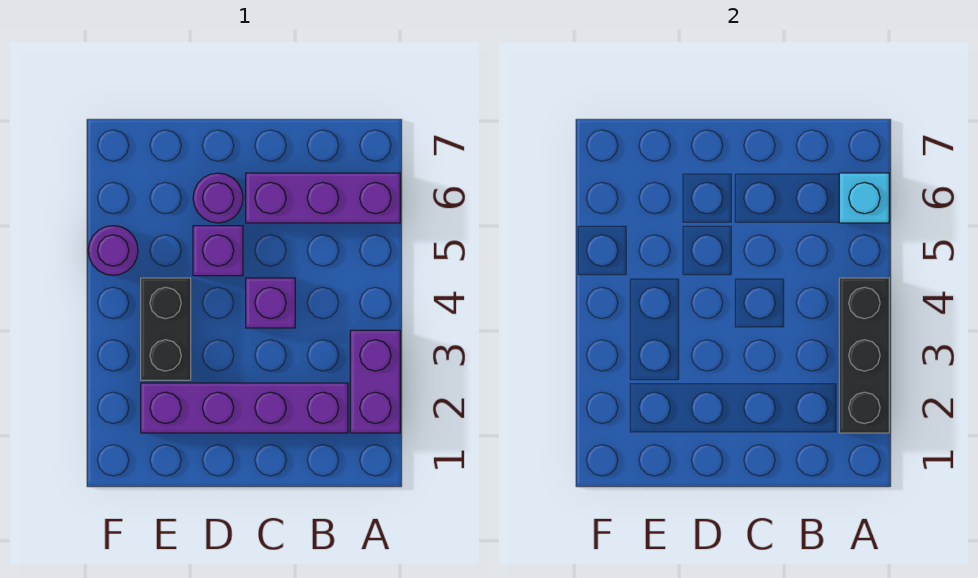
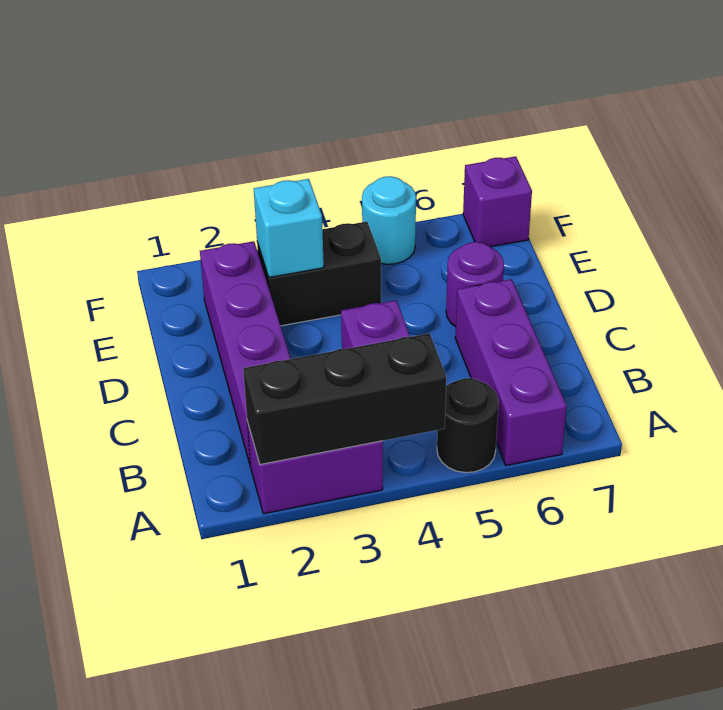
none -> black 1x1 round brick [437,378,499,473]
cyan 1x1 brick [839,173,889,223] -> cyan 1x1 brick moved to [254,179,324,278]
purple 1x1 brick [193,226,243,276] -> purple 1x1 brick moved to [463,156,532,247]
purple 1x1 round brick [88,226,138,275] -> cyan 1x1 round brick [362,176,416,264]

